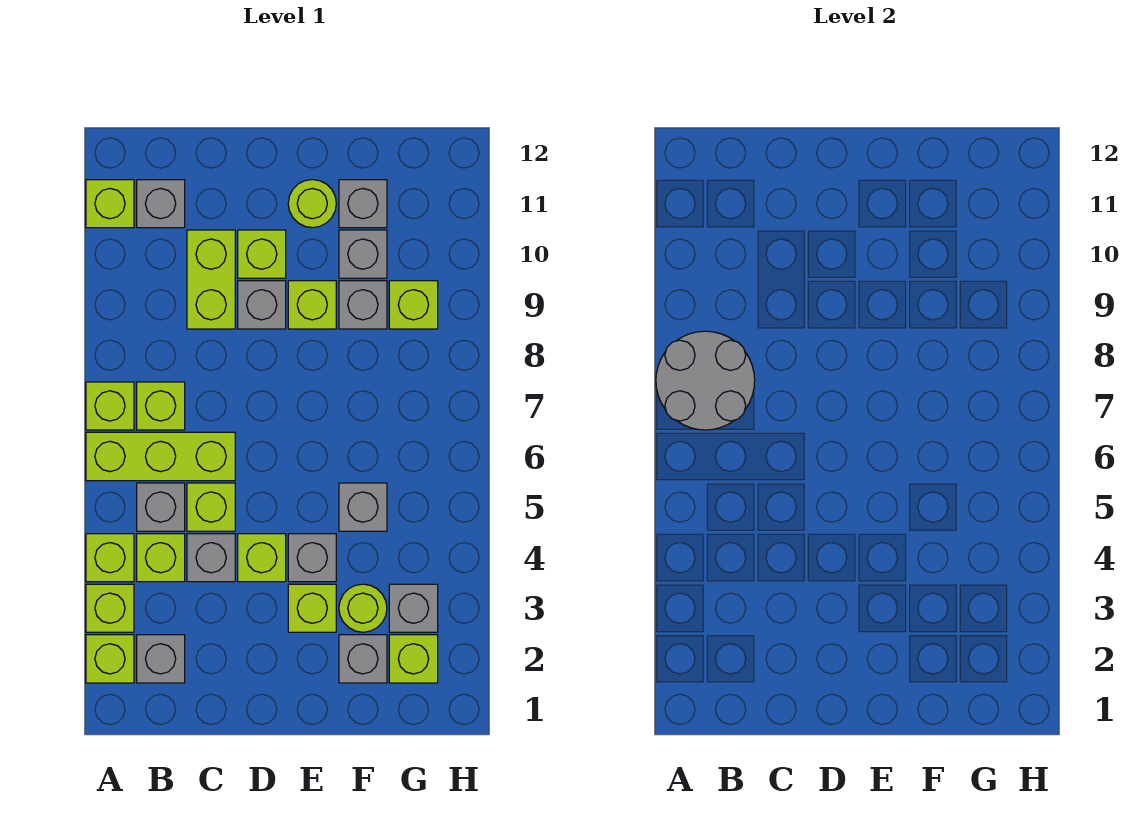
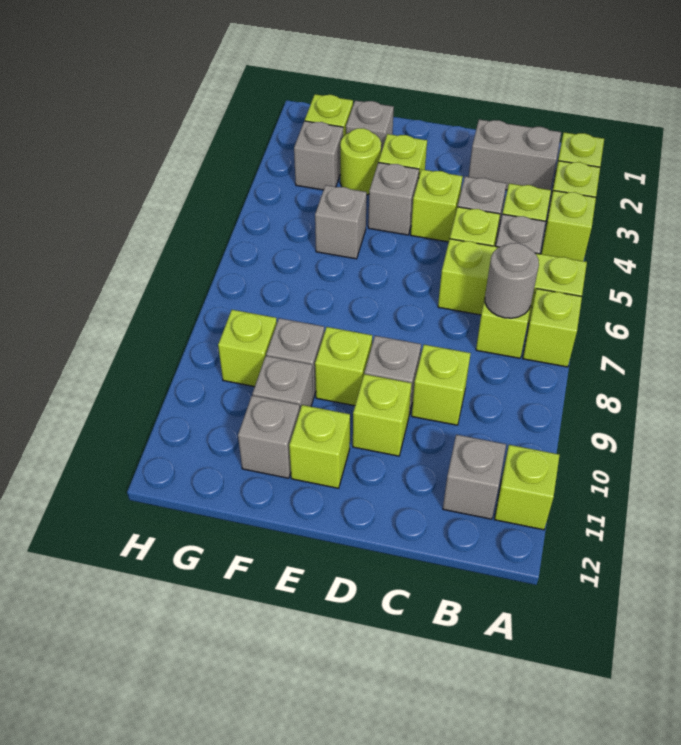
grey 2x2 round brick [656,331,755,430] -> grey 1x1 round brick [485,243,539,318]
grey 1x1 brick [137,635,185,683] -> grey 1x2 brick [469,119,561,190]
lime 1x2 brick [187,230,235,329] -> lime 1x1 brick [412,345,471,425]
lime 1x1 round brick [288,180,336,228] -> lime 1x1 brick [289,405,350,488]

